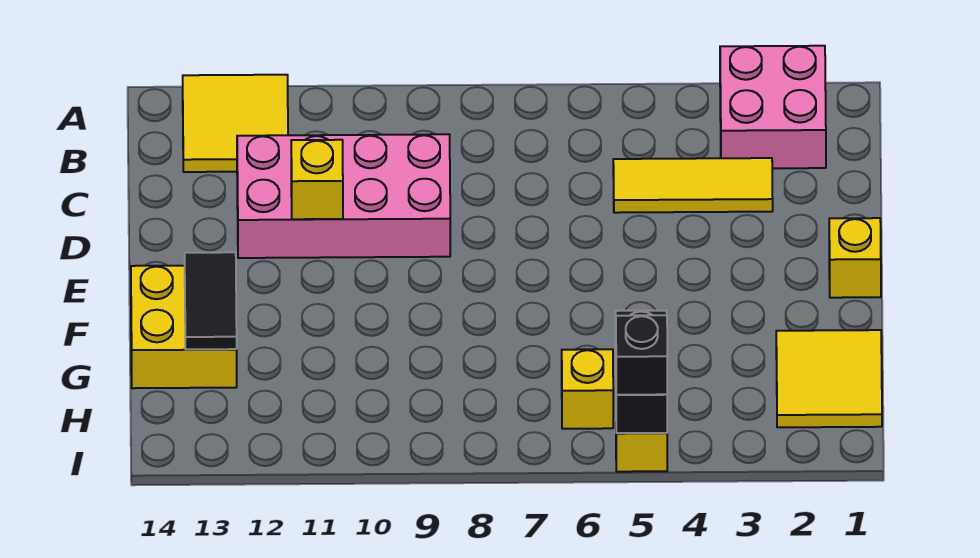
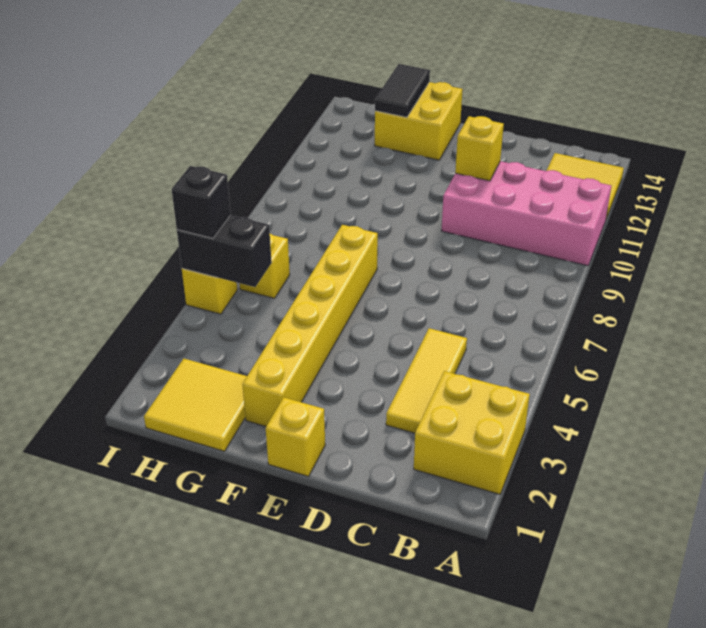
pink 2x2 brick [720,46,826,168] -> yellow 2x2 brick [414,371,530,494]
pink 2x4 brick [237,134,450,258] -> pink 2x4 brick turned to [441,161,611,266]
none -> yellow 1x6 brick [242,225,378,426]
black 1x2 tile [185,252,237,349] -> black 1x2 tile turned to [375,64,430,117]

